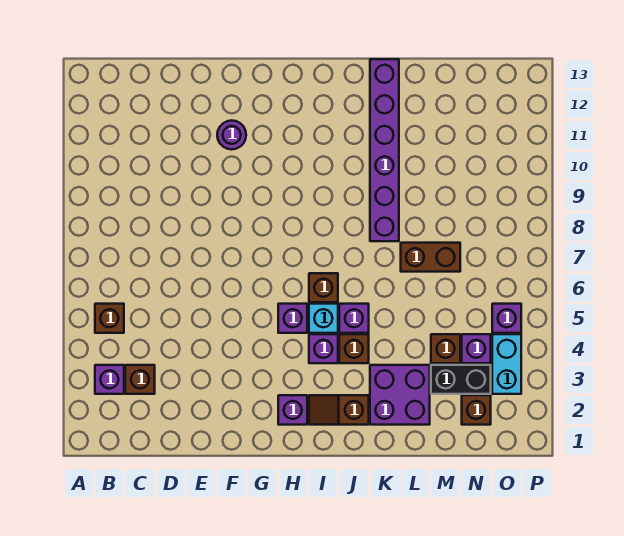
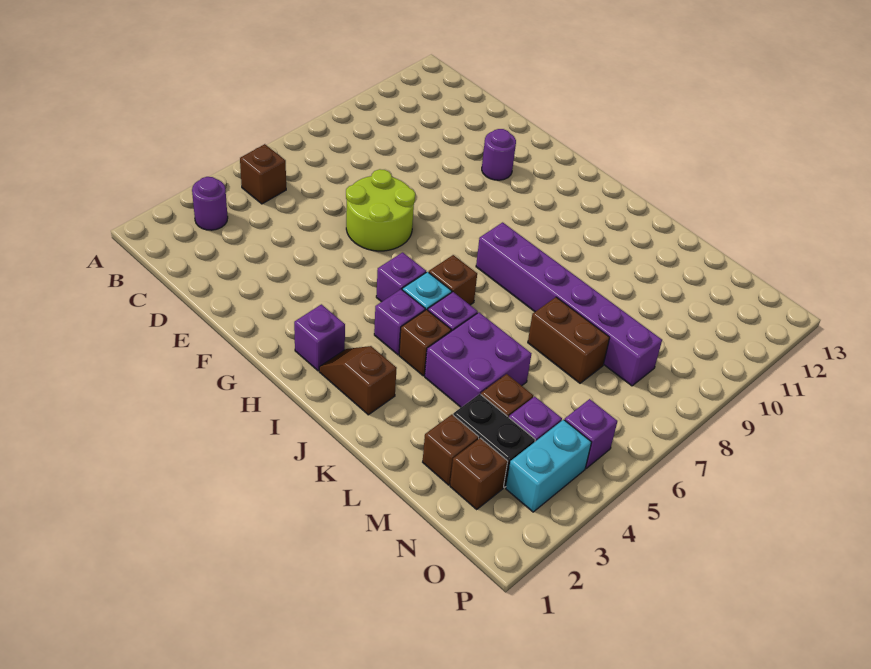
purple 1x1 brick [95,365,124,394] -> purple 1x1 round brick [192,177,228,230]
brown 1x1 brick [125,365,155,394] -> brown 1x1 brick moved to [423,415,479,485]
none -> lime 2x2 round brick [346,169,415,251]
purple 2x2 brick [370,365,430,425] -> purple 2x2 brick moved to [425,312,531,407]
purple 1x6 brick [370,59,399,241] -> purple 1x6 brick turned to [476,222,662,386]

